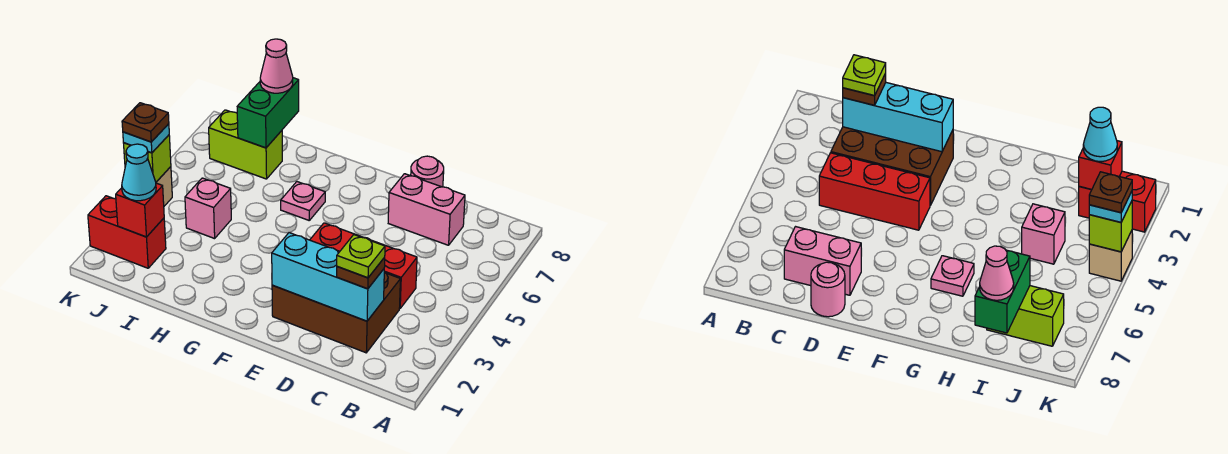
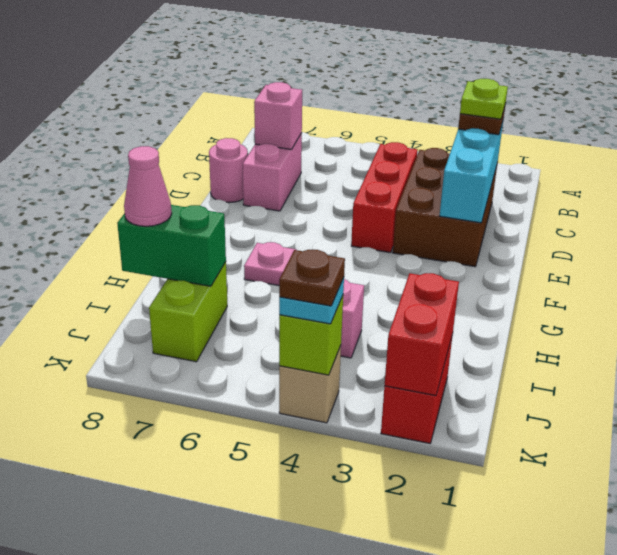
none -> pink 1x1 brick [254,82,302,150]
red 1x1 brick [116,183,164,237] -> red 1x2 brick [384,273,459,396]
cyan 1x1 cone [122,144,156,201] -> none

